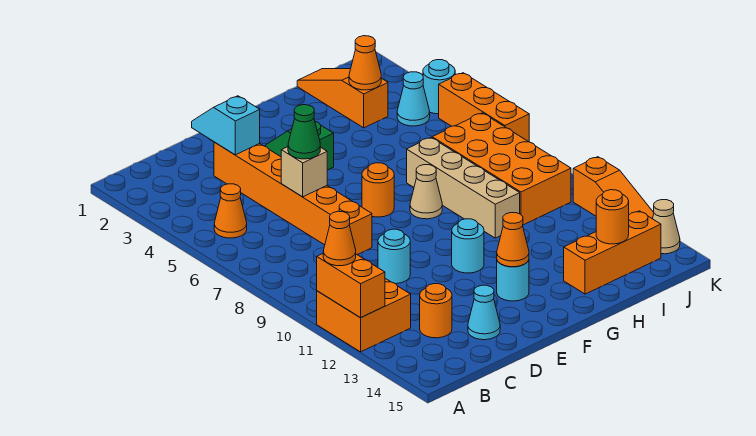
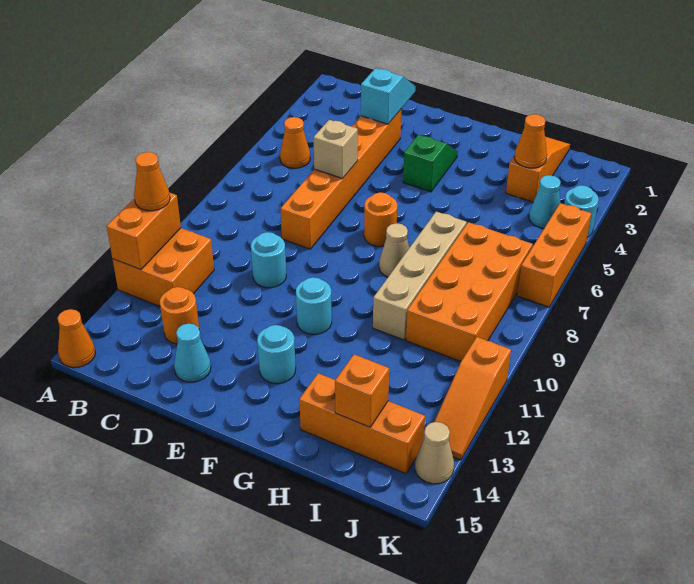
green 1x1 cone [288,105,320,159] -> none
orange 1x1 cone [497,213,529,267] -> orange 1x1 cone moved to [58,309,95,367]
orange 1x1 round brick [596,190,629,244] -> orange 1x1 brick [335,354,389,427]

